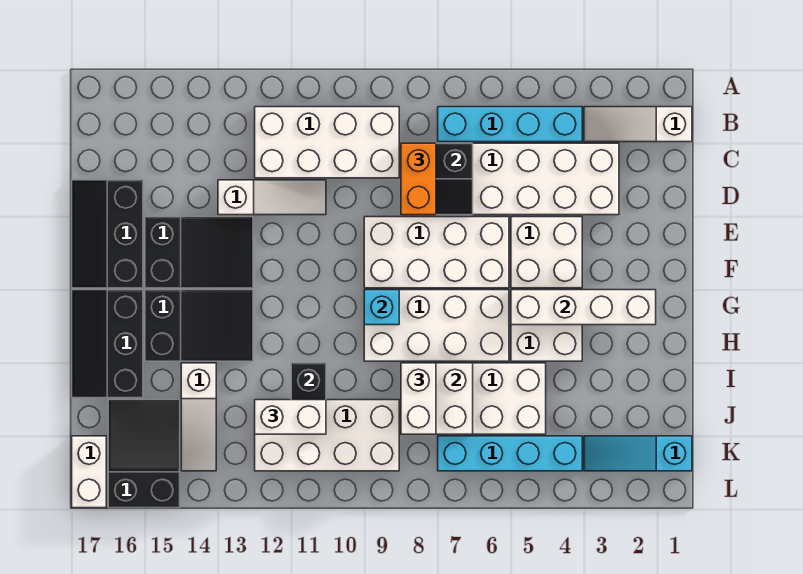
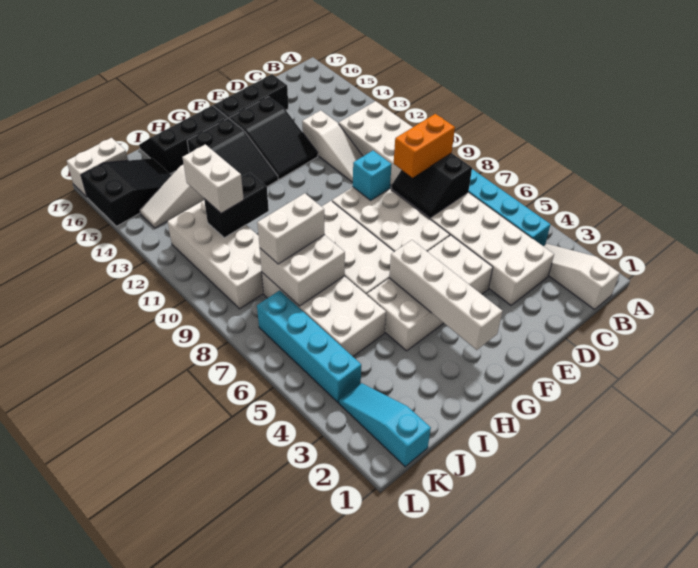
cyan 1x1 brick [364,290,399,325] -> cyan 1x1 brick moved to [353,151,392,200]

